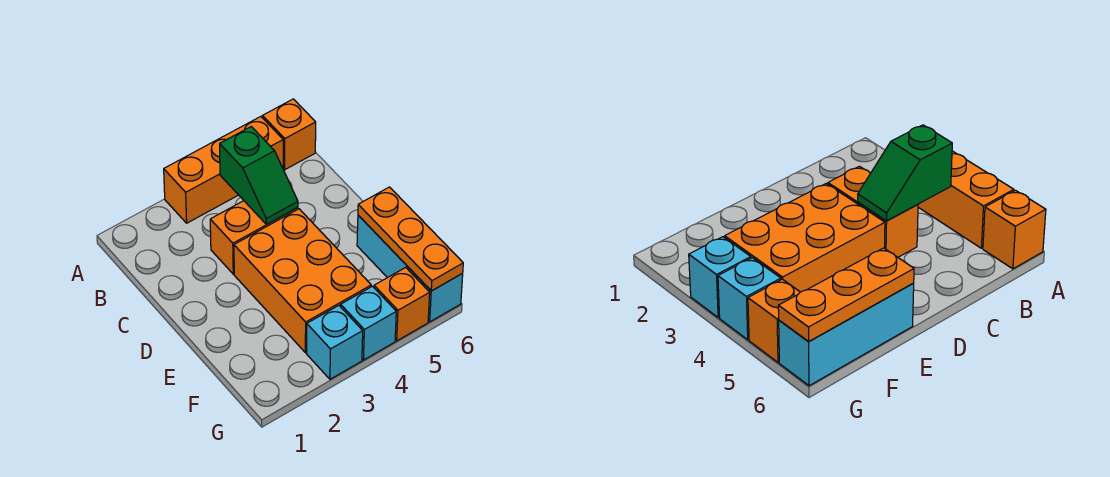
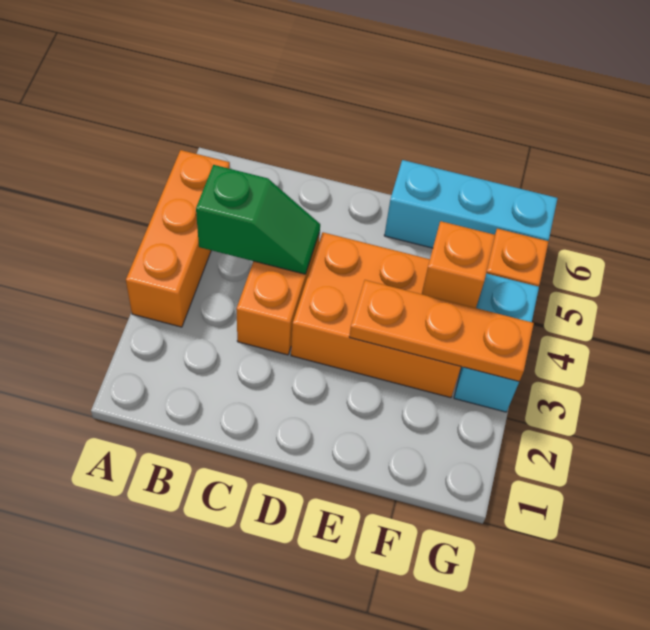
orange 1x1 brick [262,99,316,170] -> orange 1x1 brick moved to [422,221,495,308]
orange 1x3 plate [358,187,463,291] -> orange 1x3 plate moved to [349,280,534,381]

